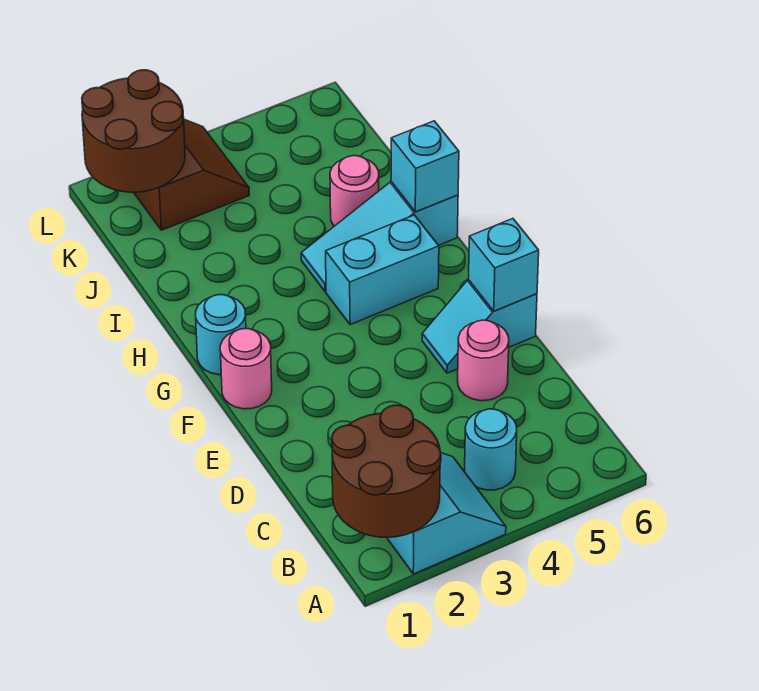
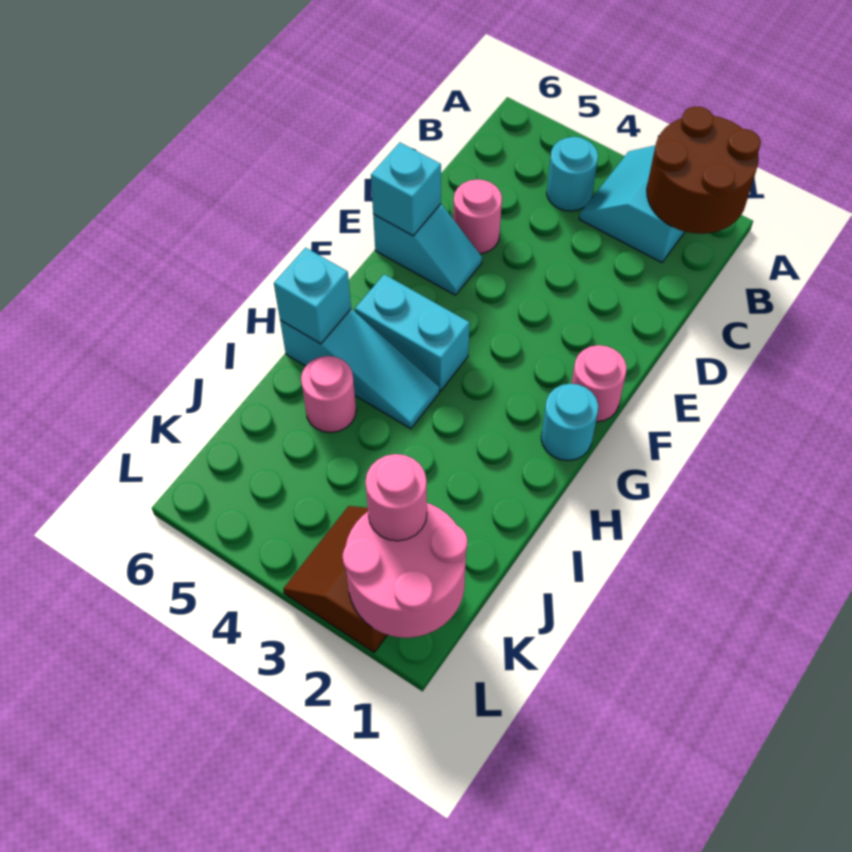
brown 2x2 round brick [82,70,185,192] -> pink 2x2 round brick [343,503,467,638]
none -> pink 1x1 round brick [365,454,427,541]

